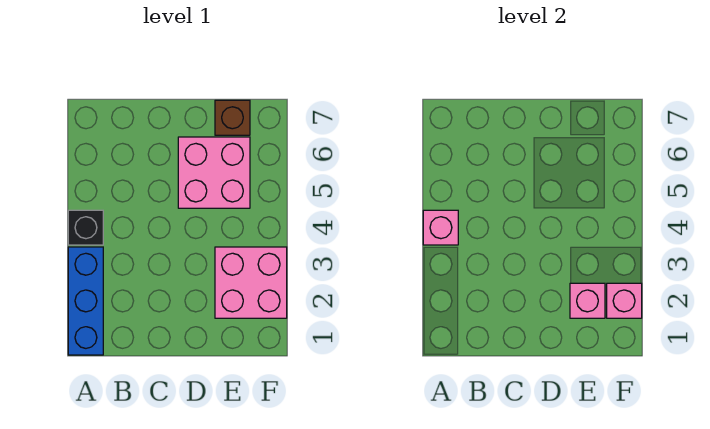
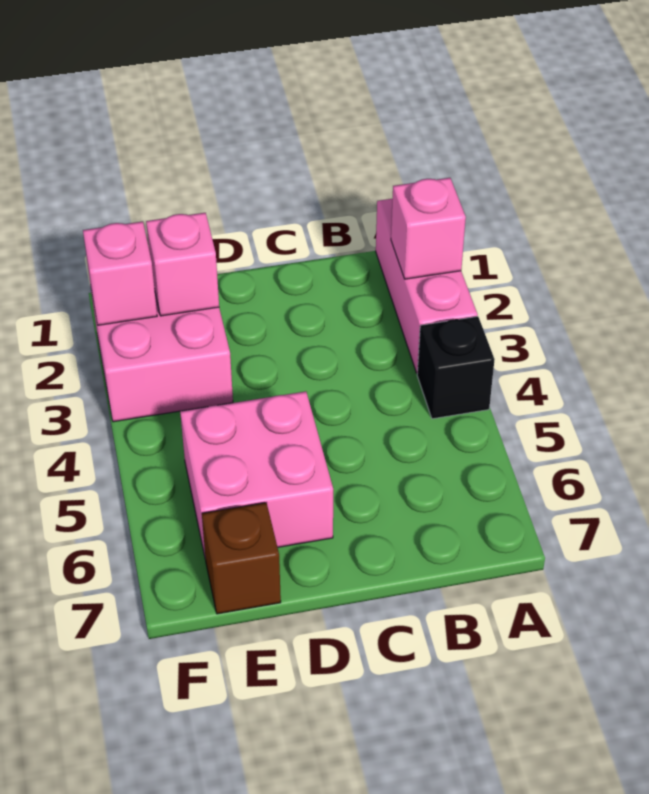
blue 1x3 brick [68,247,103,355] -> pink 1x3 brick [376,199,478,373]
pink 1x1 brick [423,210,458,245] -> pink 1x1 brick moved to [391,178,466,279]

